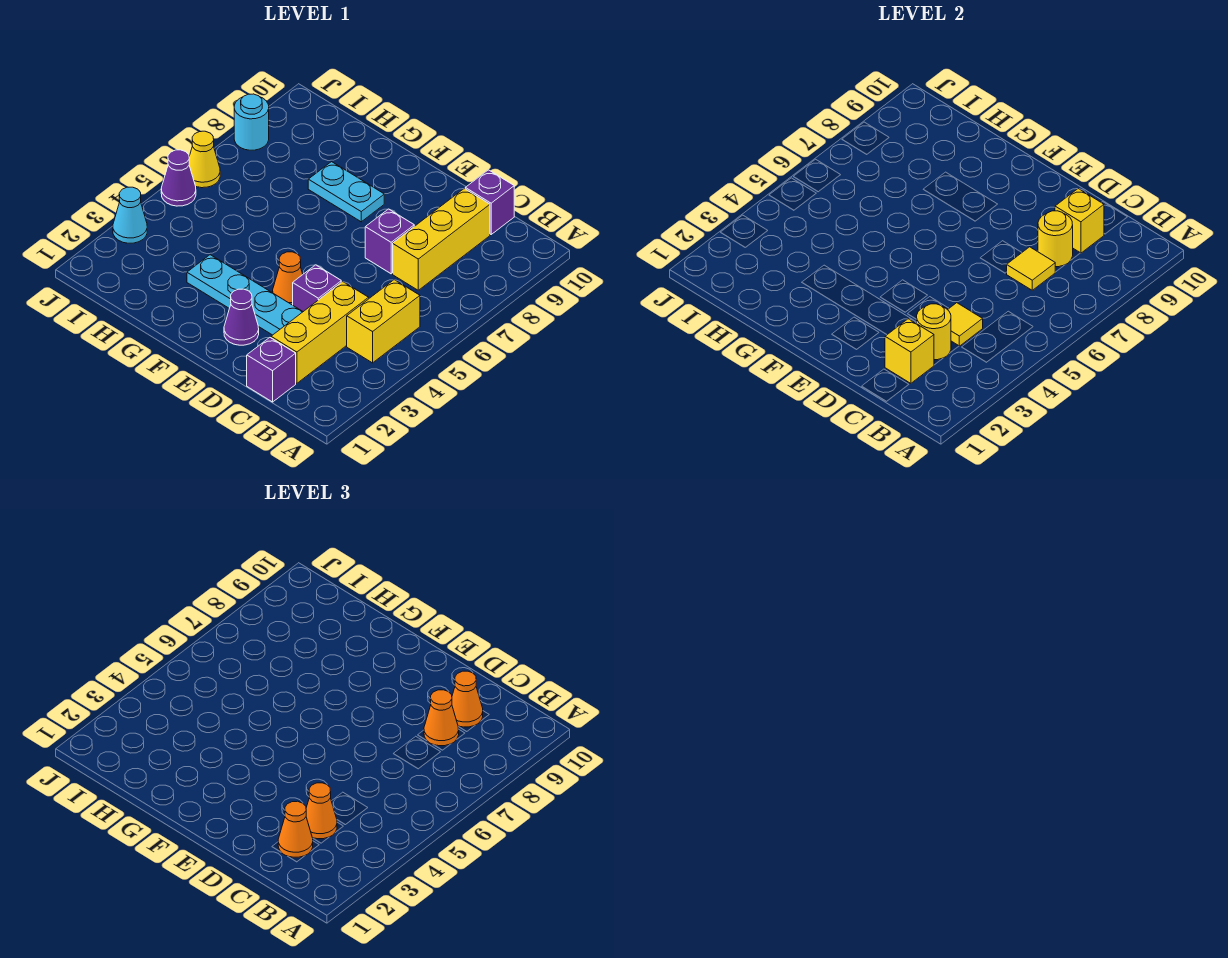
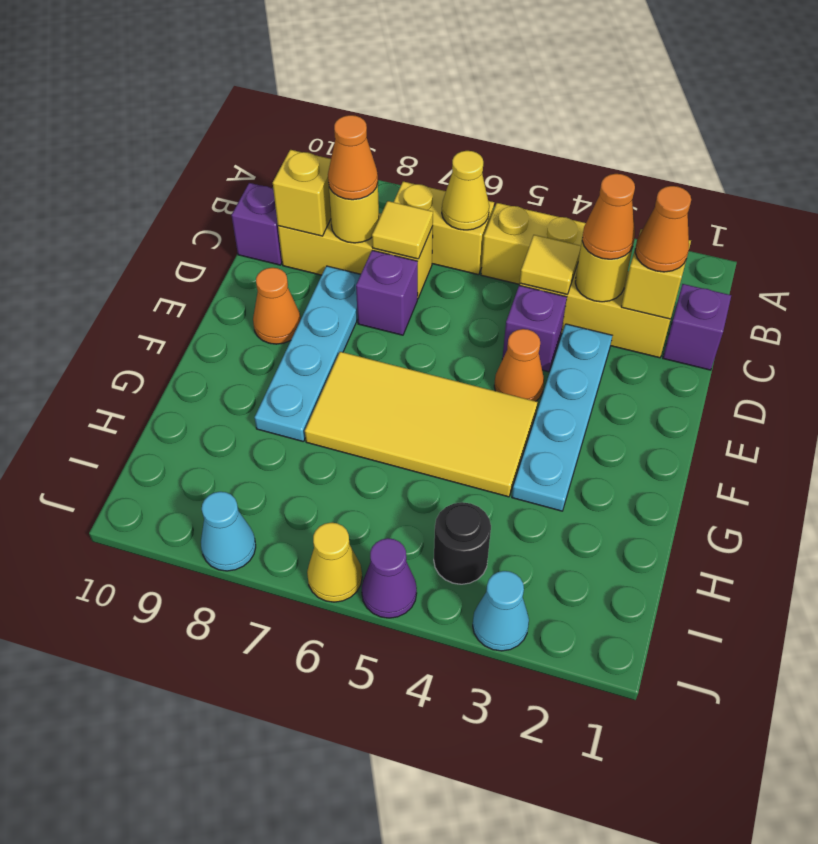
none -> yellow 1x2 brick [394,181,494,275]
none -> yellow 1x1 cone [442,151,489,230]
orange 1x1 cone [452,671,483,727] -> orange 1x1 cone moved to [253,268,301,344]
purple 1x1 cone [224,289,259,345] -> none
none -> yellow 2x4 tile [305,352,537,497]
cyan 1x2 plate [308,162,384,222] -> cyan 1x4 plate [255,266,361,442]
none -> black 1x1 round brick [434,502,491,584]
cyan 1x1 round brick [234,94,269,150] -> cyan 1x1 cone [201,492,256,571]

